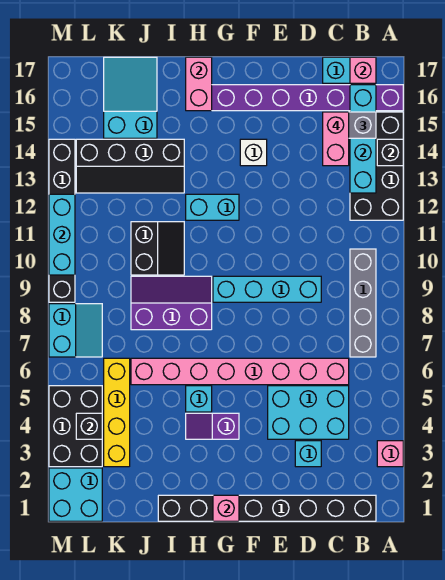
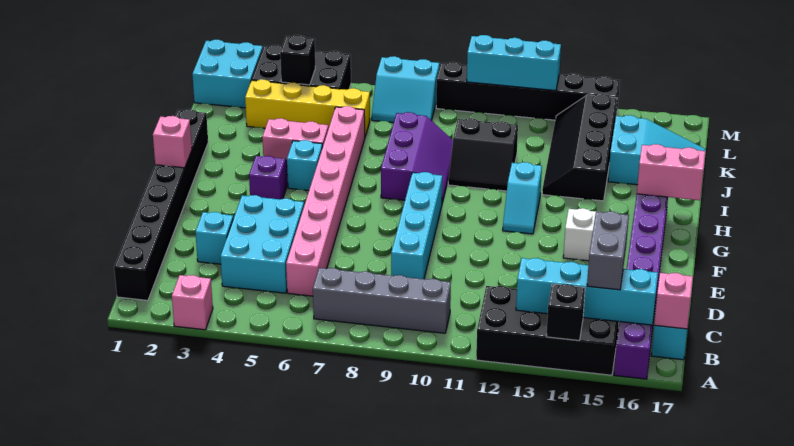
pink 1x2 brick [323,112,349,166] -> pink 1x2 brick moved to [262,118,328,160]
cyan 1x2 brick [186,194,239,220] -> cyan 1x2 slope [503,162,542,234]

